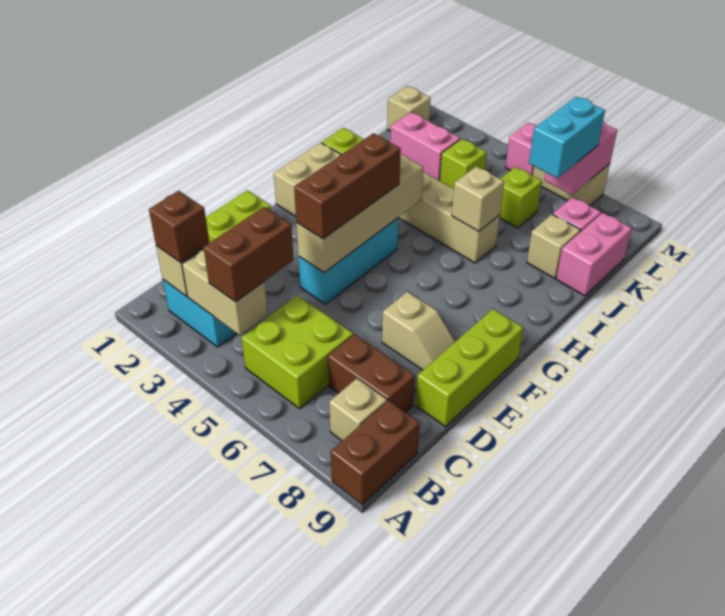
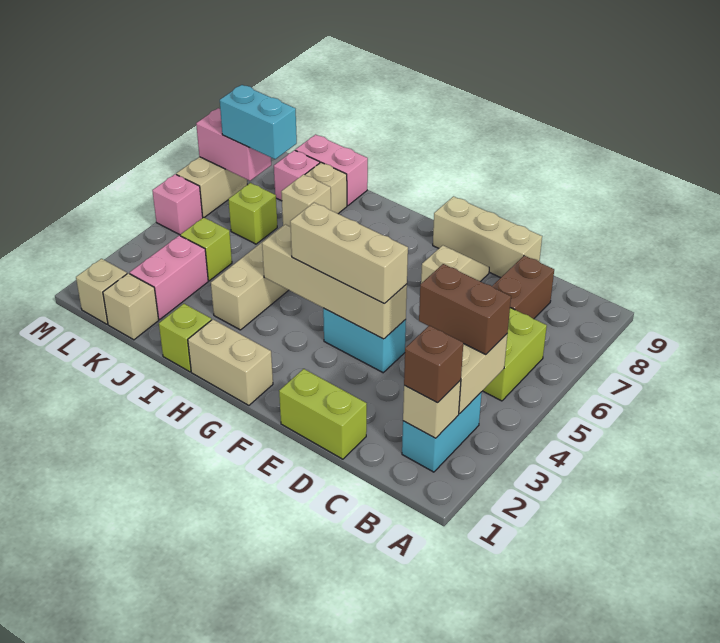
brown 1x2 brick [331,401,420,505] -> none
tan 1x1 brick [329,379,387,441] -> tan 1x1 brick moved to [103,273,159,340]
lime 1x3 brick [416,309,523,427] -> tan 1x3 brick [433,196,542,278]
cyan 1x3 brick [298,218,398,304] -> cyan 1x2 brick [323,308,406,373]
brown 1x3 brick [294,133,401,239] -> tan 1x3 brick [290,203,408,304]

